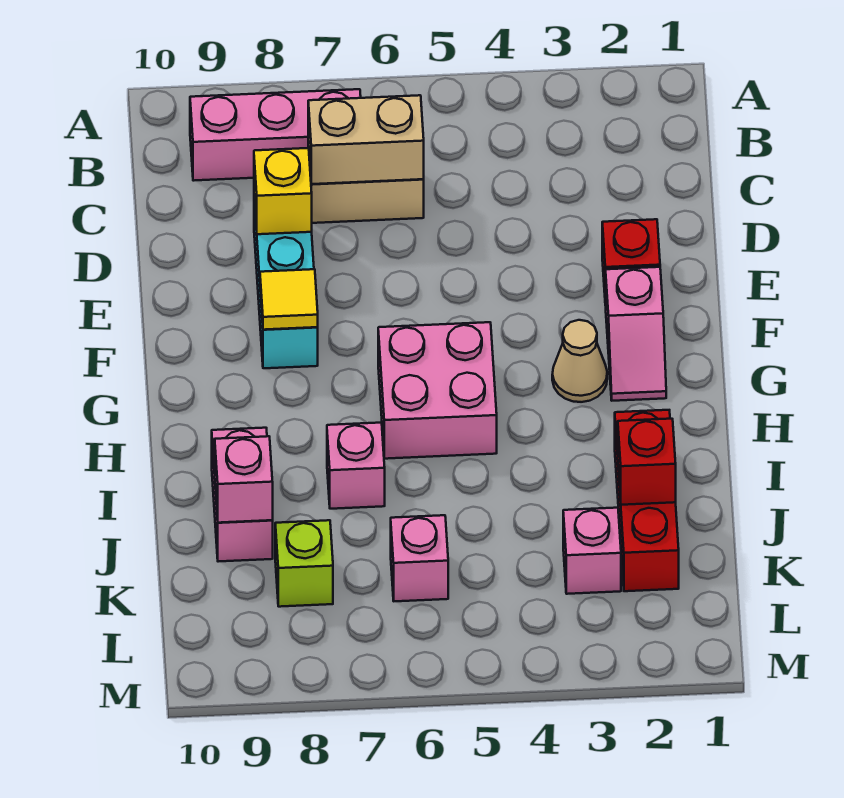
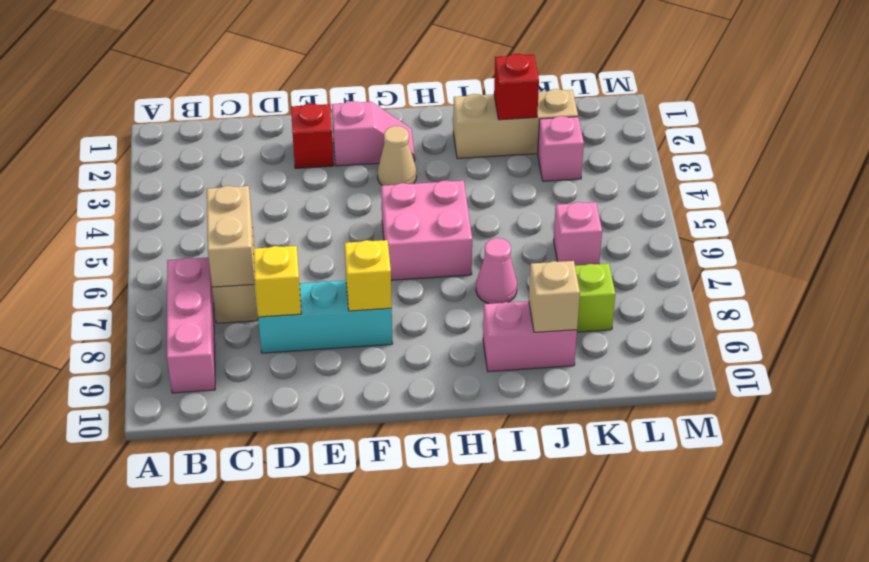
yellow 1x1 tile [260,269,318,330] -> yellow 1x1 brick [344,240,392,311]
red 1x3 brick [615,410,679,591] -> tan 1x3 brick [453,89,578,159]
pink 1x1 brick [327,423,385,509] -> pink 1x1 cone [476,238,517,304]
pink 1x1 brick [215,436,273,523] -> tan 1x1 brick [529,261,580,332]

